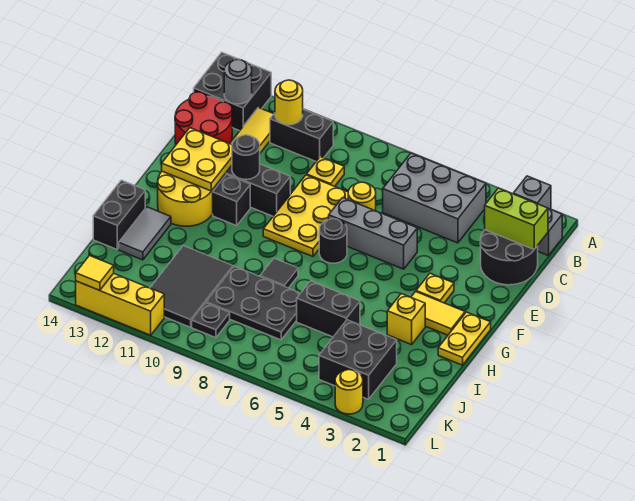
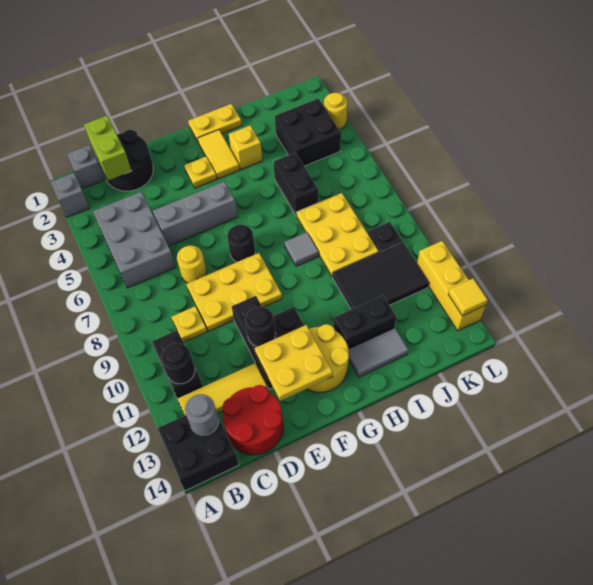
yellow 1x1 round brick [275,80,303,125] -> black 1x1 round brick [161,343,195,384]
grey 1x3 brick [329,198,417,269] -> grey 1x3 brick turned to [153,181,237,246]
black 1x1 tile [260,258,298,288] -> grey 1x1 tile [285,232,319,266]
black 1x2 brick [93,180,145,249] -> black 1x2 brick moved to [333,295,396,349]
black 2x3 plate [206,266,300,340] -> yellow 2x3 plate [297,193,379,277]

